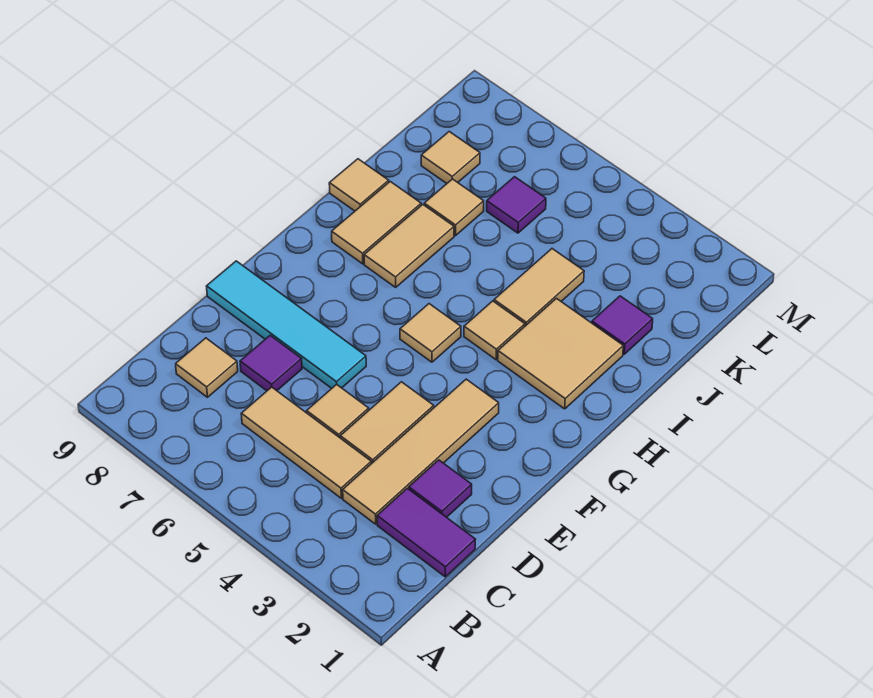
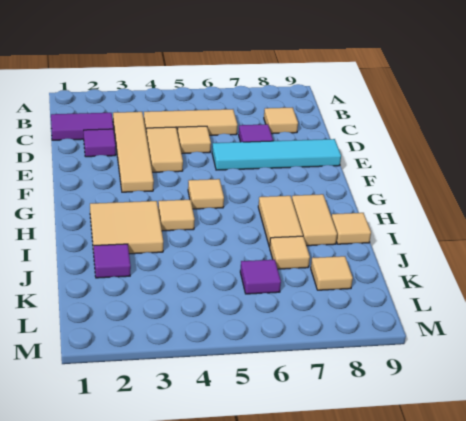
tan 1x2 tile [494,249,584,326] -> none

